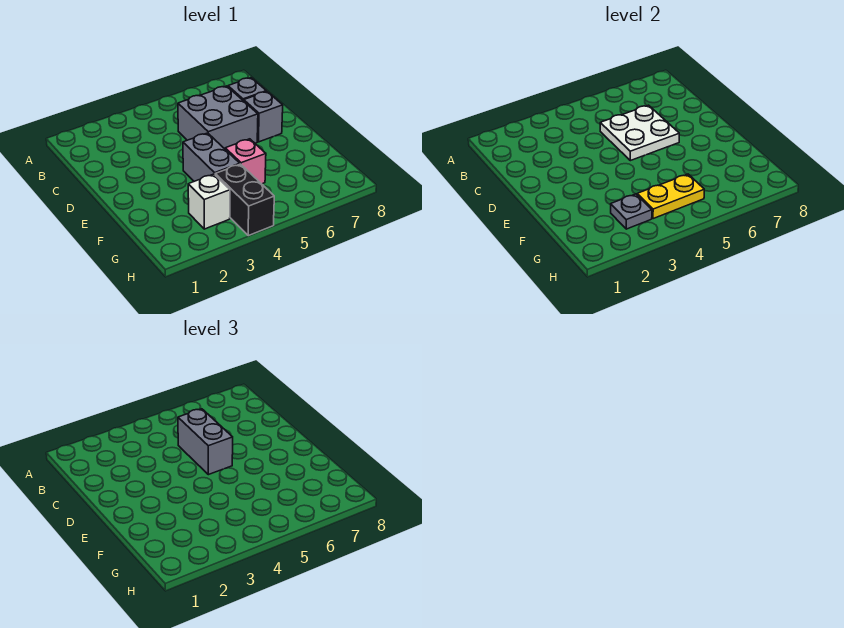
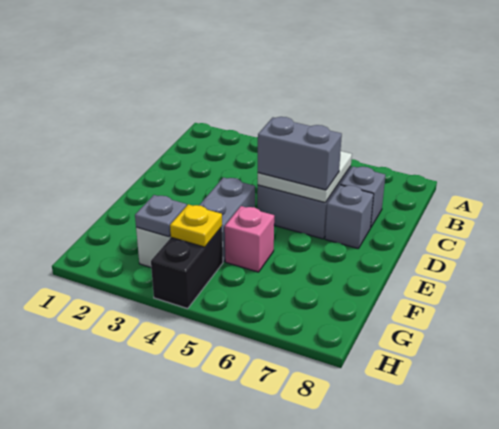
grey 1x2 brick [178,409,233,475] -> grey 1x2 brick turned to [258,117,342,190]
yellow 1x2 plate [637,174,704,219] -> yellow 1x1 plate [170,204,222,247]

